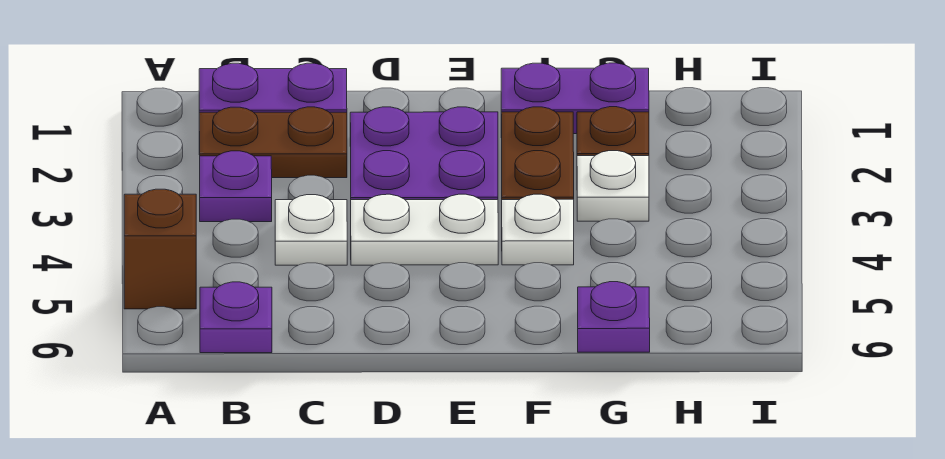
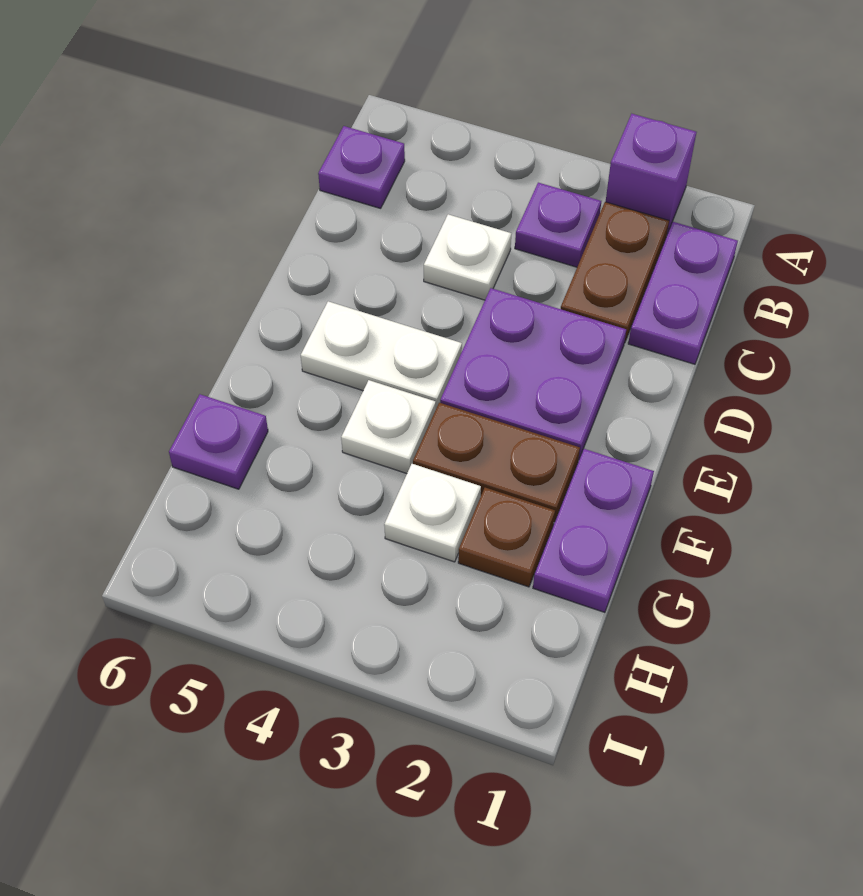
none -> purple 1x1 brick [606,114,696,234]
brown 1x1 brick [124,189,196,309] -> none
white 1x2 plate [351,194,498,265] -> white 1x2 plate turned to [301,301,462,408]

